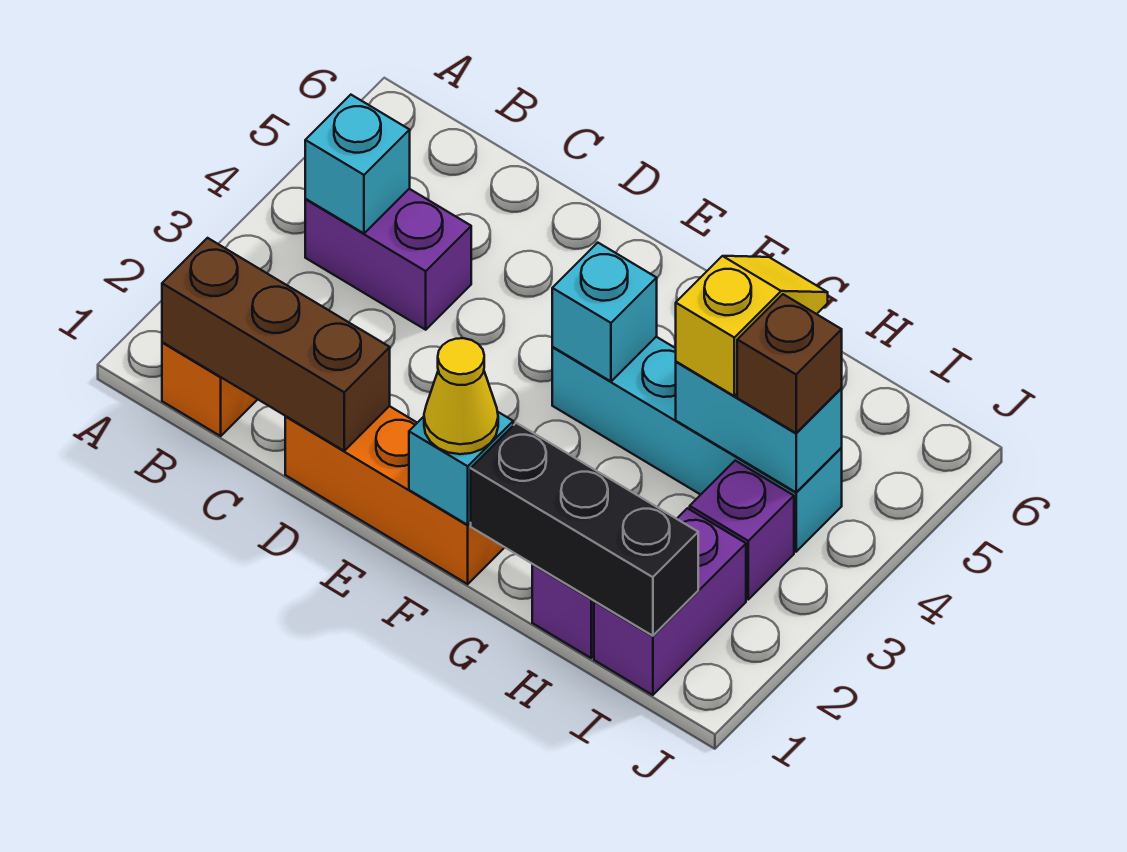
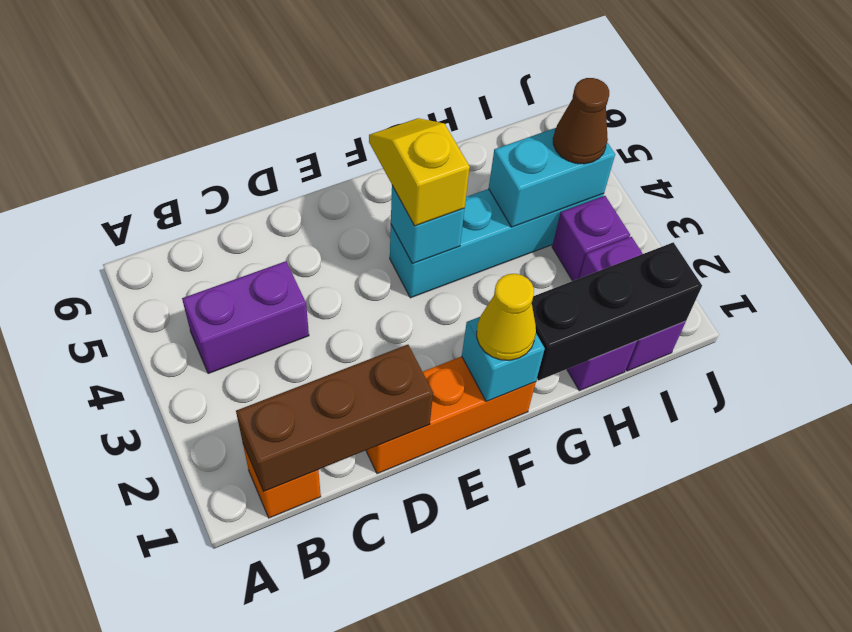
cyan 1x1 brick [305,95,410,233] -> none
yellow 1x2 slope [676,256,828,396] -> yellow 1x2 slope moved to [369,118,470,226]
brown 1x1 brick [737,294,842,433] -> brown 1x1 cone [553,78,609,164]

